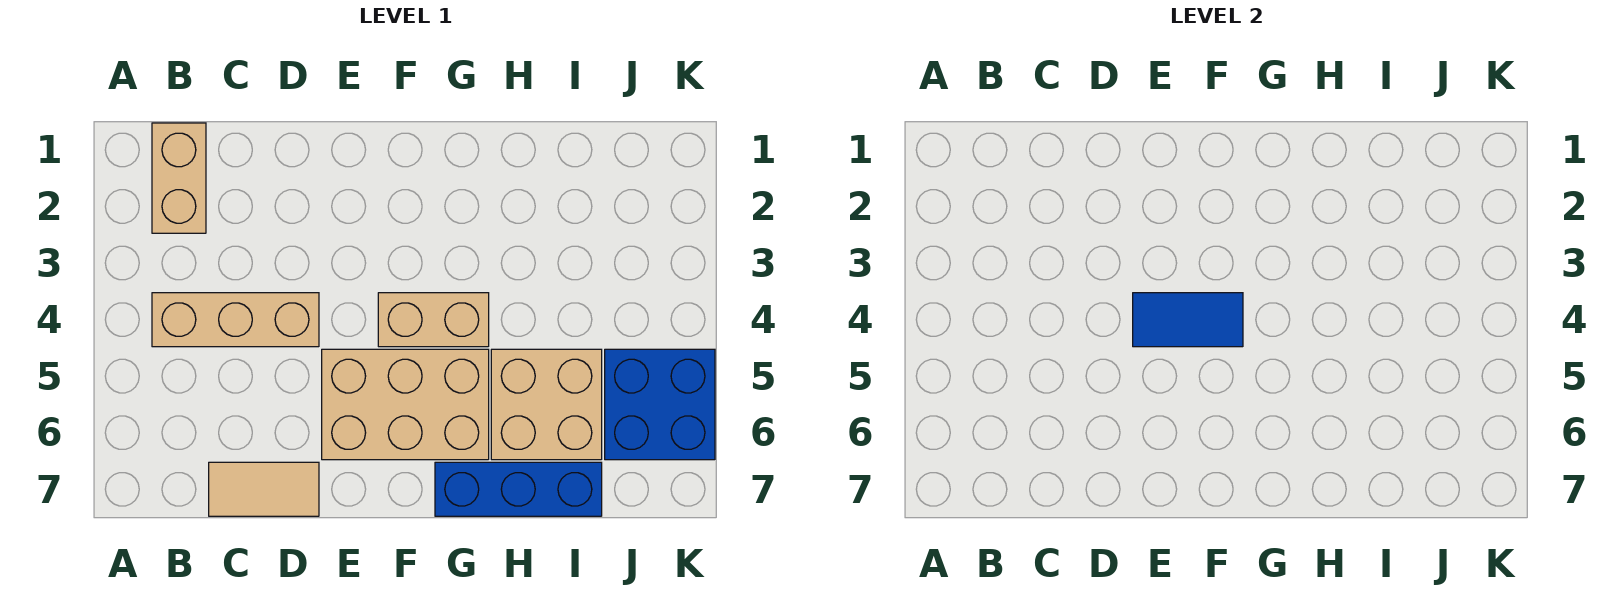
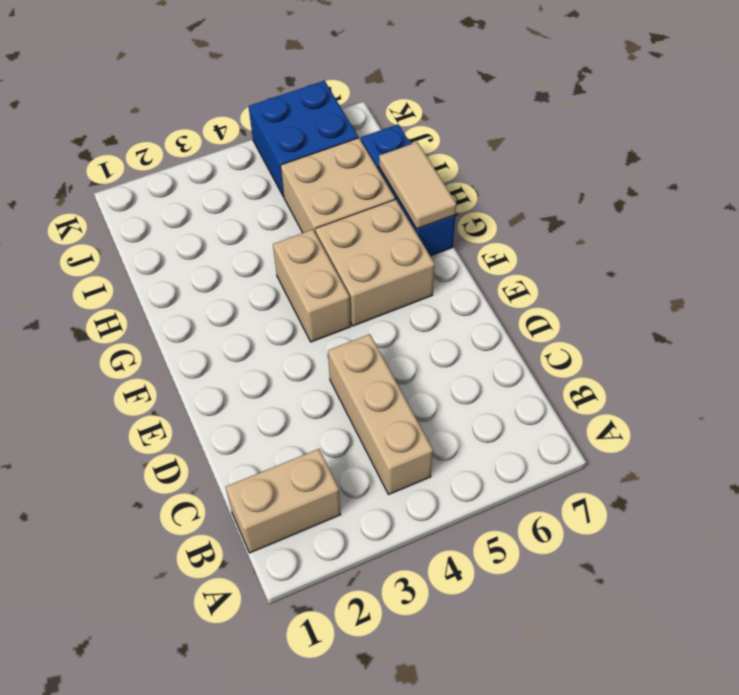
tan 1x2 tile [209,462,319,516] -> tan 1x2 tile moved to [379,142,456,229]
blue 1x2 tile [1133,293,1243,347] -> none
tan 2x3 brick [322,349,489,460] -> tan 2x2 brick [315,199,435,326]

